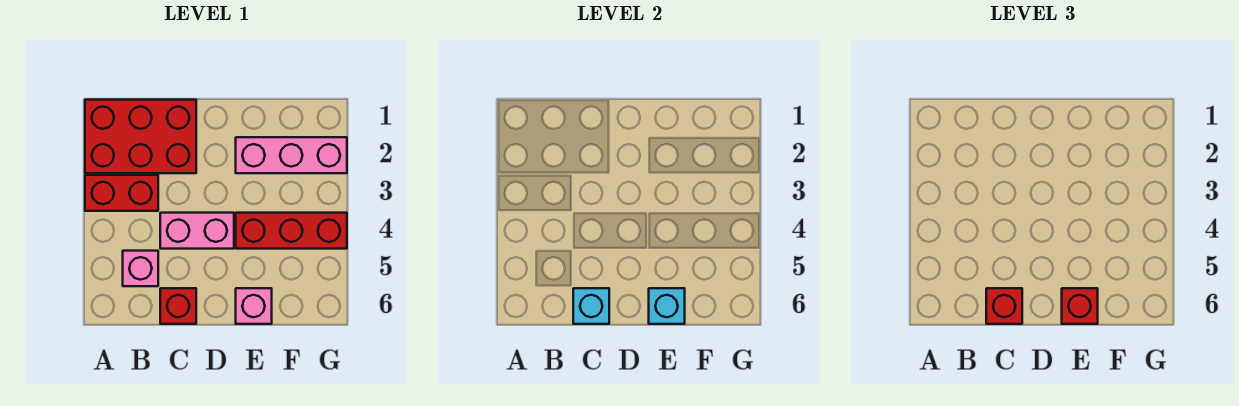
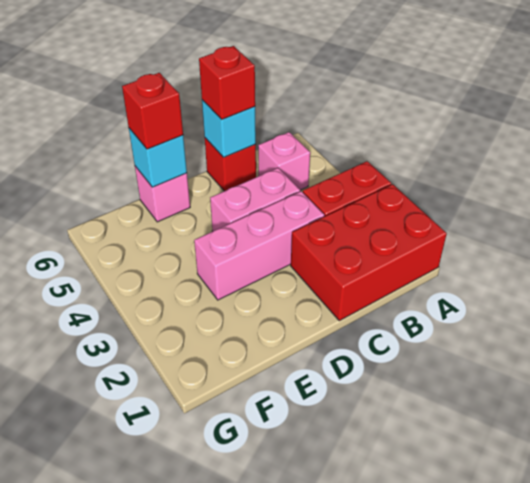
pink 1x3 brick [236,137,347,173] -> pink 1x3 brick moved to [194,191,324,300]
red 1x3 brick [236,213,347,249] -> none

